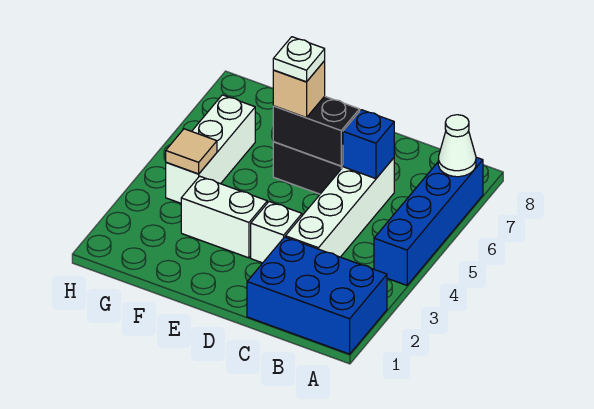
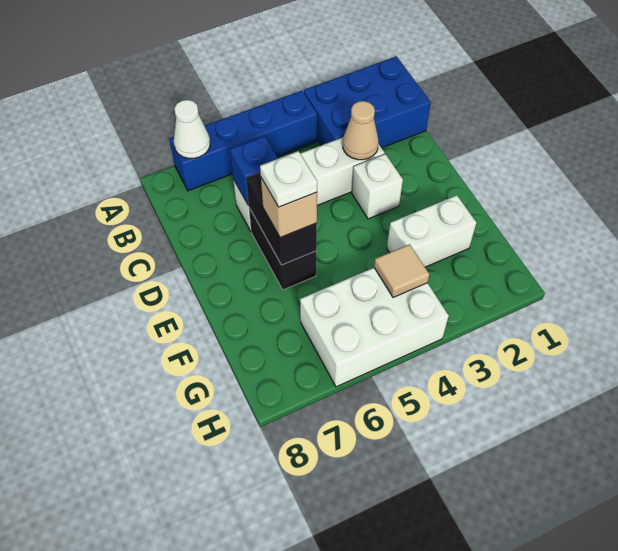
blue 2x3 brick [247,237,387,354] -> blue 2x3 brick turned to [304,56,431,148]
none -> tan 1x1 cone [343,101,379,160]
white 1x2 brick [181,176,267,258] -> white 1x2 brick turned to [387,195,476,267]
white 1x3 brick [166,95,255,203] -> white 2x3 brick [300,268,449,387]

